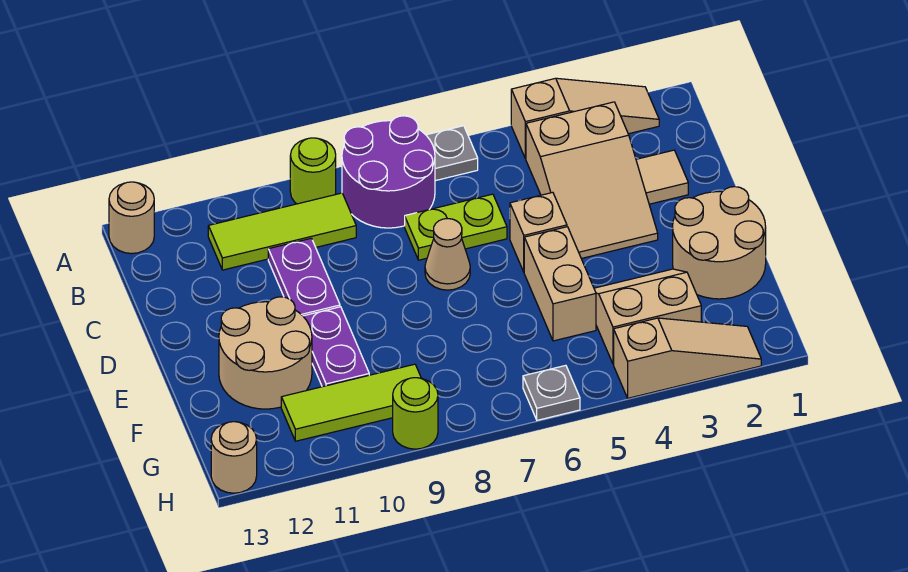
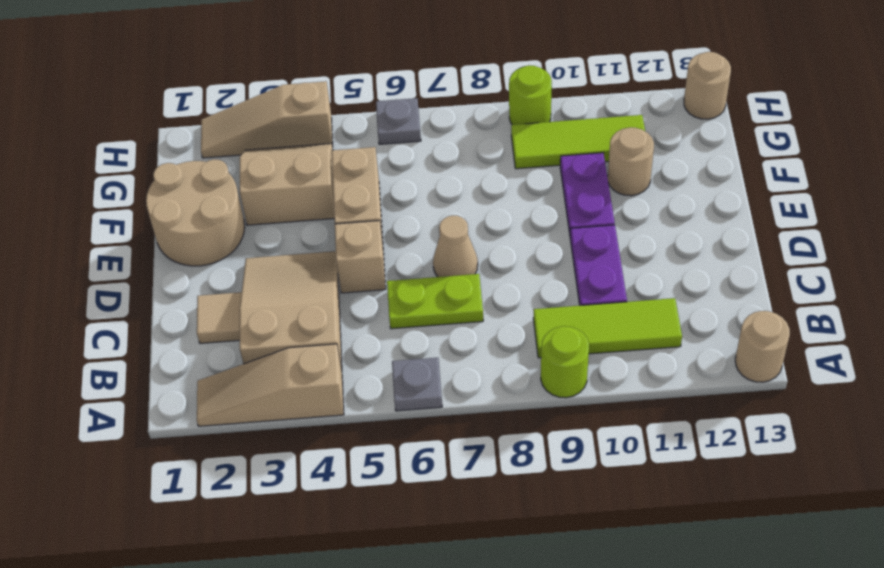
purple 2x2 round brick [342,116,435,228] -> none
tan 2x2 round brick [219,297,312,409] -> tan 1x1 round brick [608,127,654,196]
tan 2x2 slope [594,269,701,364] -> tan 2x2 slope turned to [240,144,334,225]

